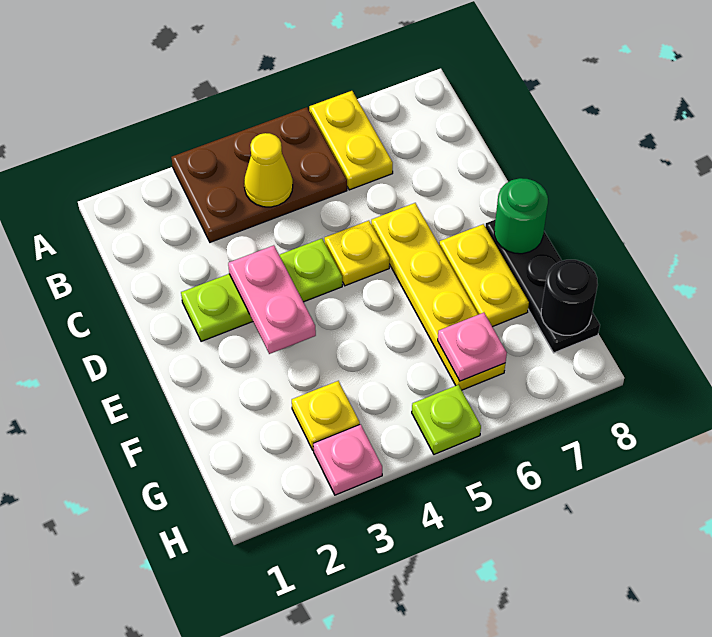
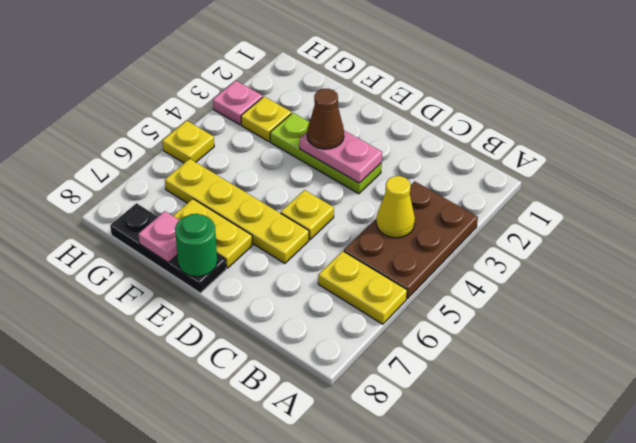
lime 1x3 plate [181,239,342,341] -> lime 1x3 plate turned to [270,113,382,194]
none -> brown 1x1 cone [307,88,344,149]
pink 1x1 plate [438,313,507,381] -> pink 1x1 plate moved to [138,211,179,263]
black 1x1 round brick [541,260,598,335] -> none
lime 1x1 plate [412,385,481,454] -> yellow 1x1 plate [162,121,214,163]

